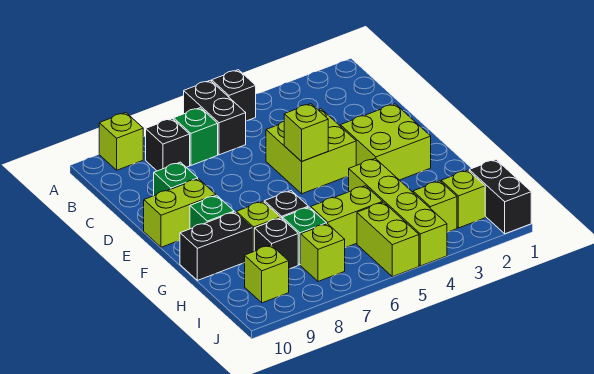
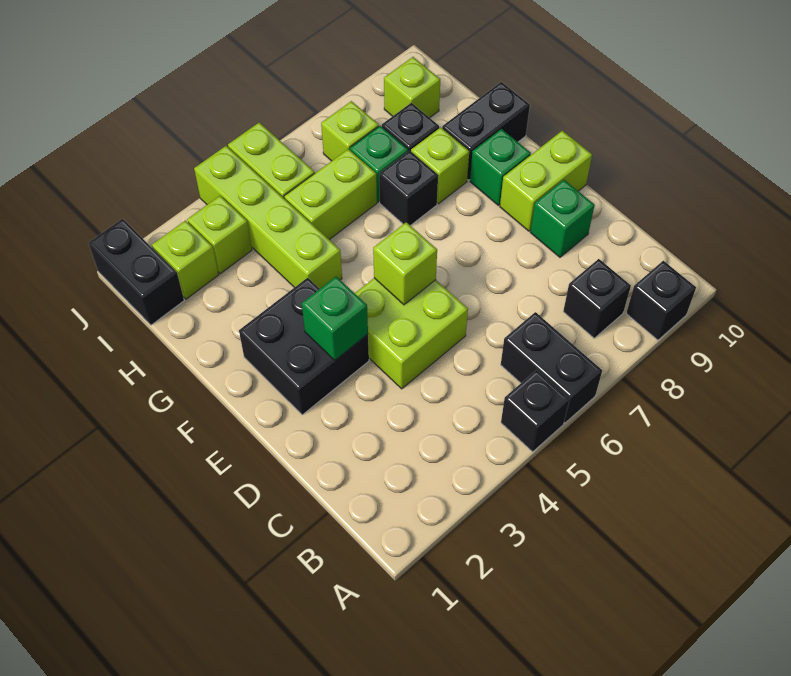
lime 1x1 brick [99,113,143,170] -> black 1x1 brick [626,261,696,340]
green 1x1 brick [174,108,218,165] -> green 1x1 brick moved to [302,277,368,360]
lime 2x2 brick [340,104,431,180] -> black 2x2 brick [239,278,369,415]

